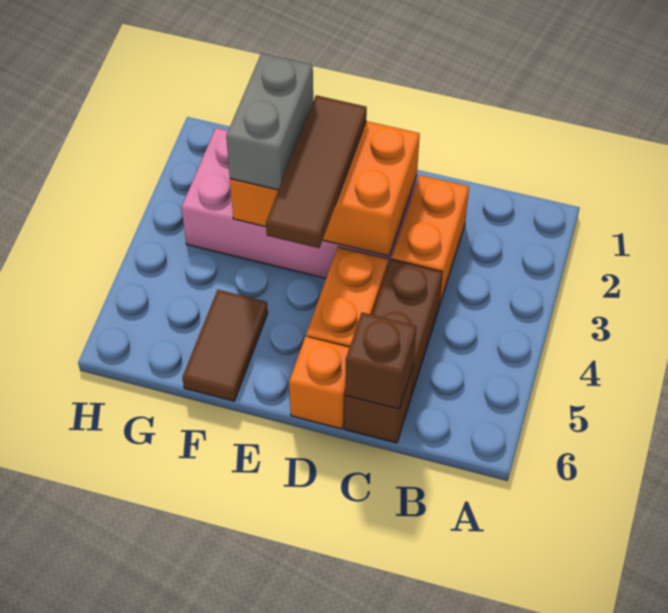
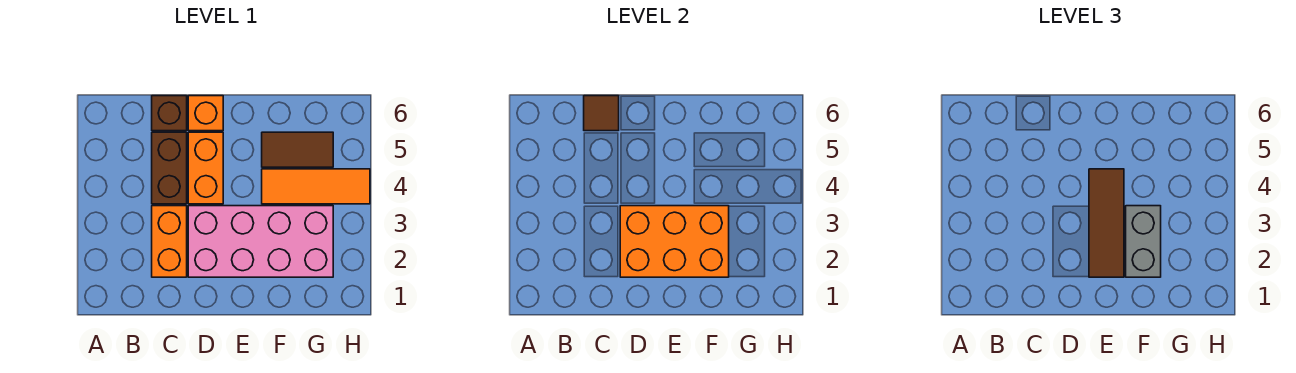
brown 1x1 brick [345,312,417,409] -> brown 1x1 tile [584,96,619,131]
none -> orange 1x3 tile [262,169,370,204]
brown 1x2 tile [182,290,268,401] -> brown 1x2 tile turned to [262,132,333,167]

